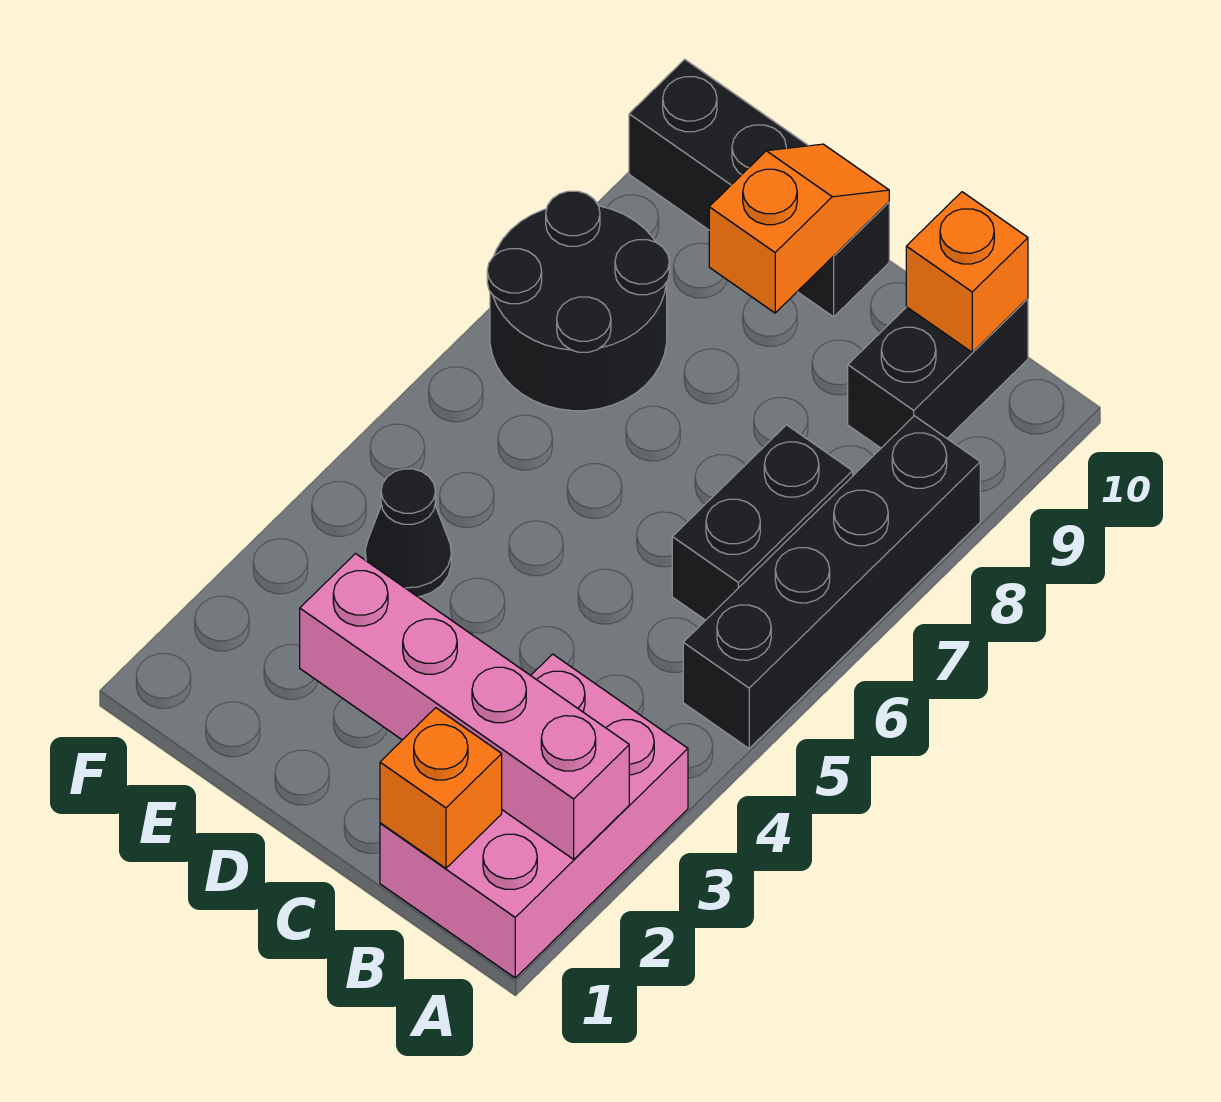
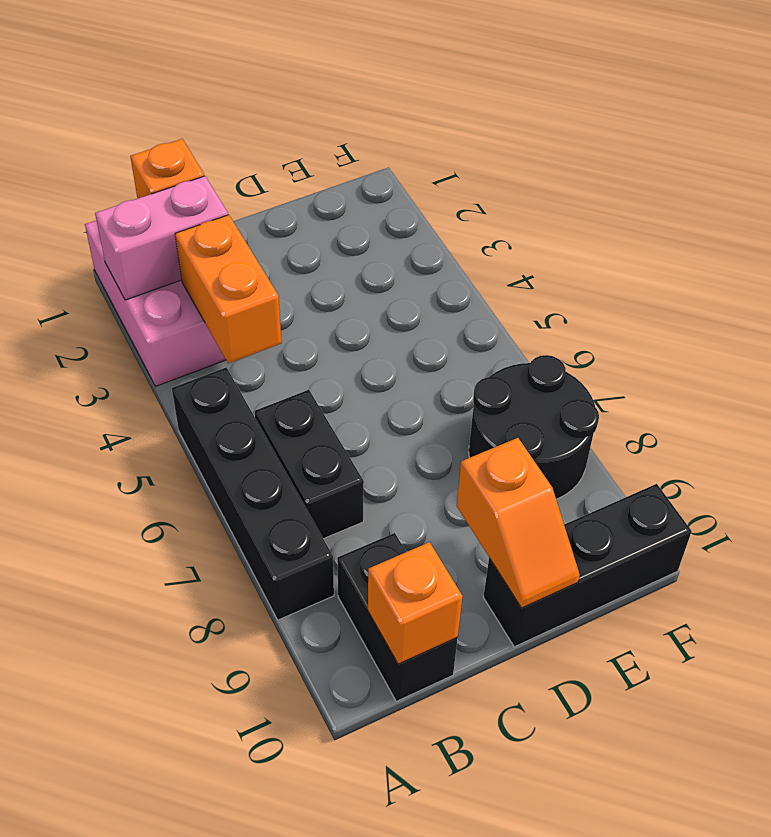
pink 1x4 brick [300,554,629,859] -> pink 1x2 brick [95,176,228,300]
none -> orange 1x2 brick [175,215,282,363]
black 1x1 cone [365,469,451,597] -> none

